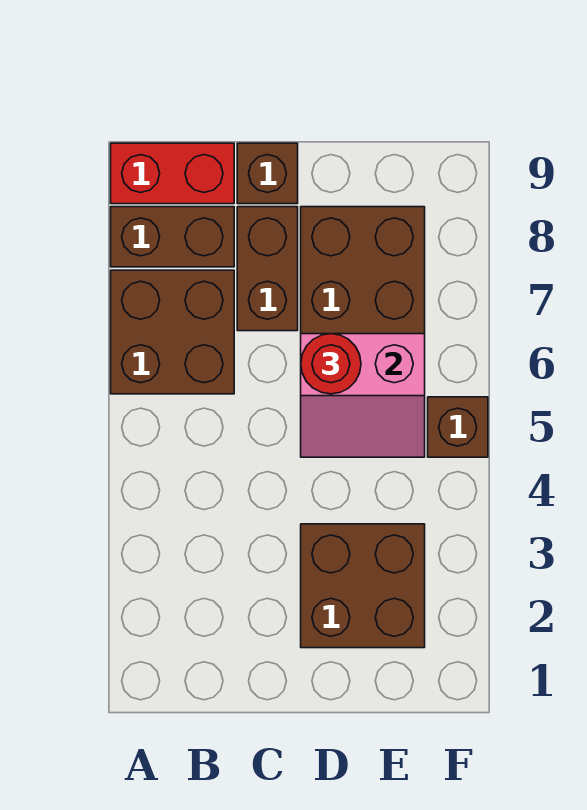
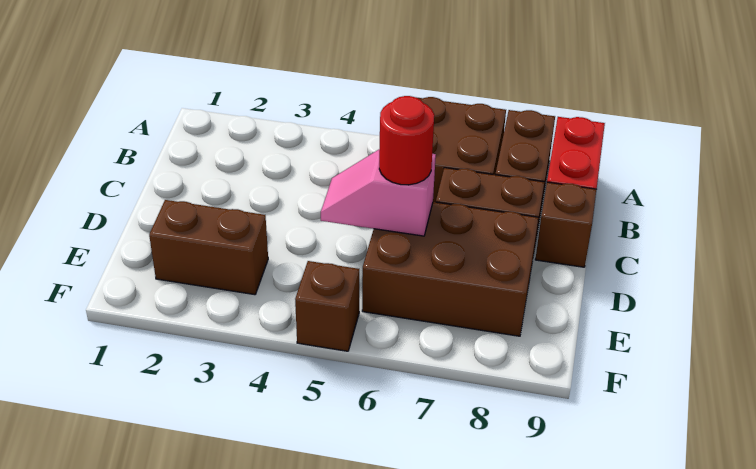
brown 2x2 brick [301,524,425,648] -> brown 1x2 brick [149,200,268,295]
pink 2x2 slope [301,334,425,457] -> pink 1x2 slope [321,149,436,236]

